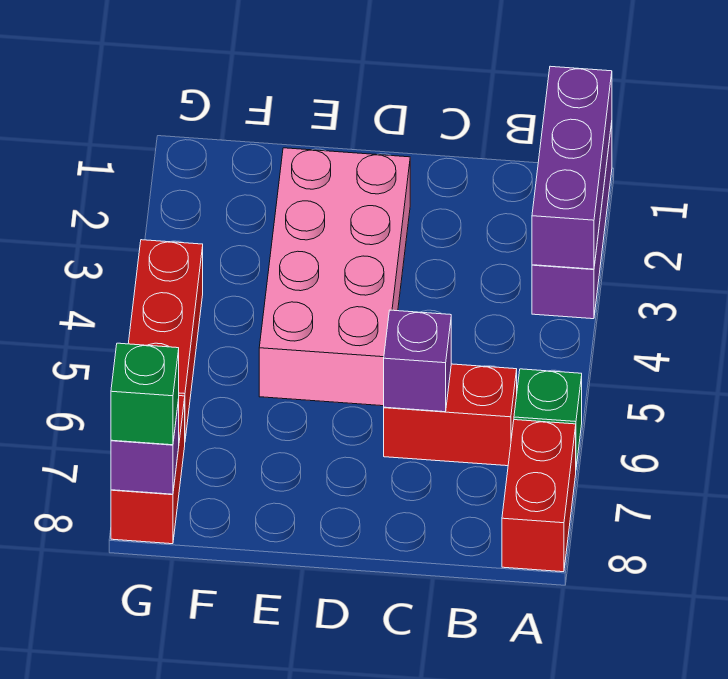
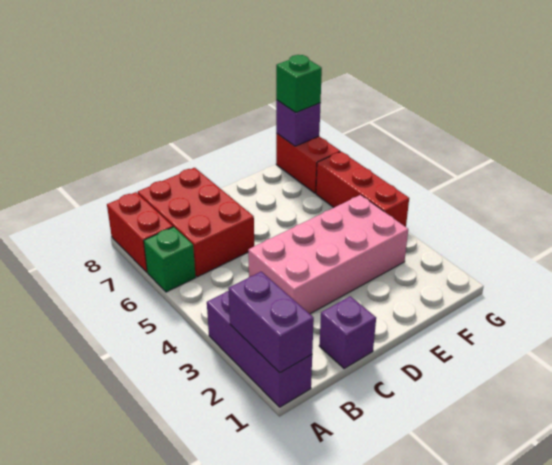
purple 1x3 brick [532,66,612,269] -> purple 1x2 brick [228,271,314,373]
red 1x2 brick [384,364,517,466] -> red 2x3 brick [138,168,254,277]
purple 1x1 brick [384,310,451,412] -> purple 1x1 brick moved to [319,296,376,368]
pink 2x4 brick [259,148,410,406] -> pink 2x4 brick turned to [248,195,408,314]

